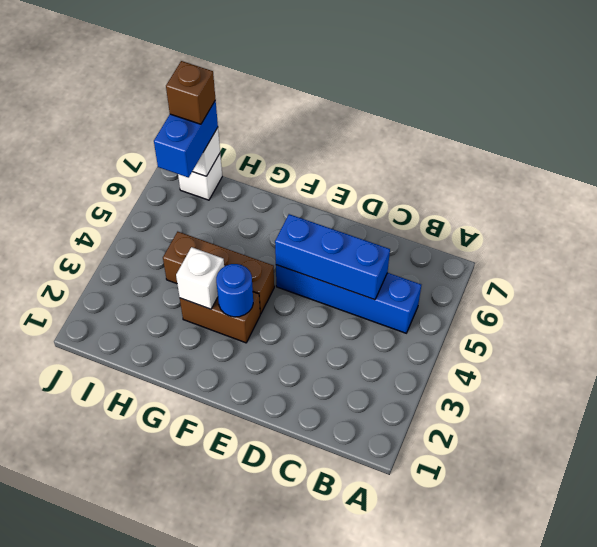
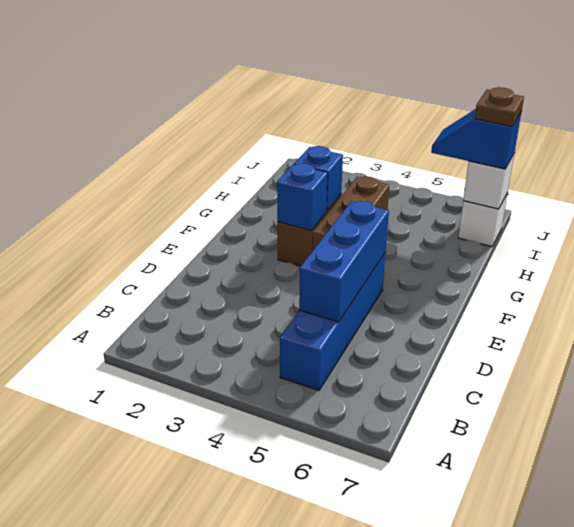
blue 1x1 round brick [216,264,253,317] -> blue 1x1 brick [277,163,328,231]
white 1x1 brick [176,247,224,309] -> blue 1x1 brick [294,146,343,211]
blue 1x2 brick [154,100,218,178] -> blue 1x2 slope [431,109,522,169]
brown 1x1 brick [166,61,216,124] -> brown 1x1 plate [475,87,524,126]

